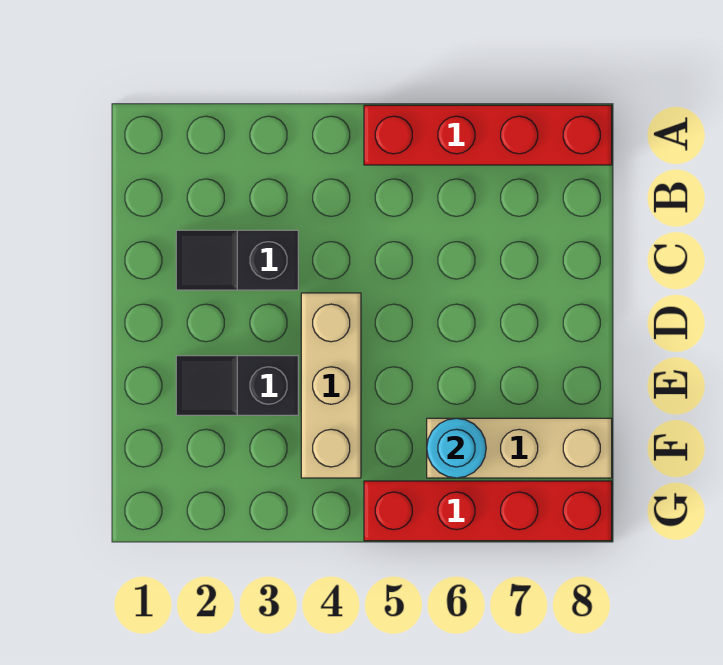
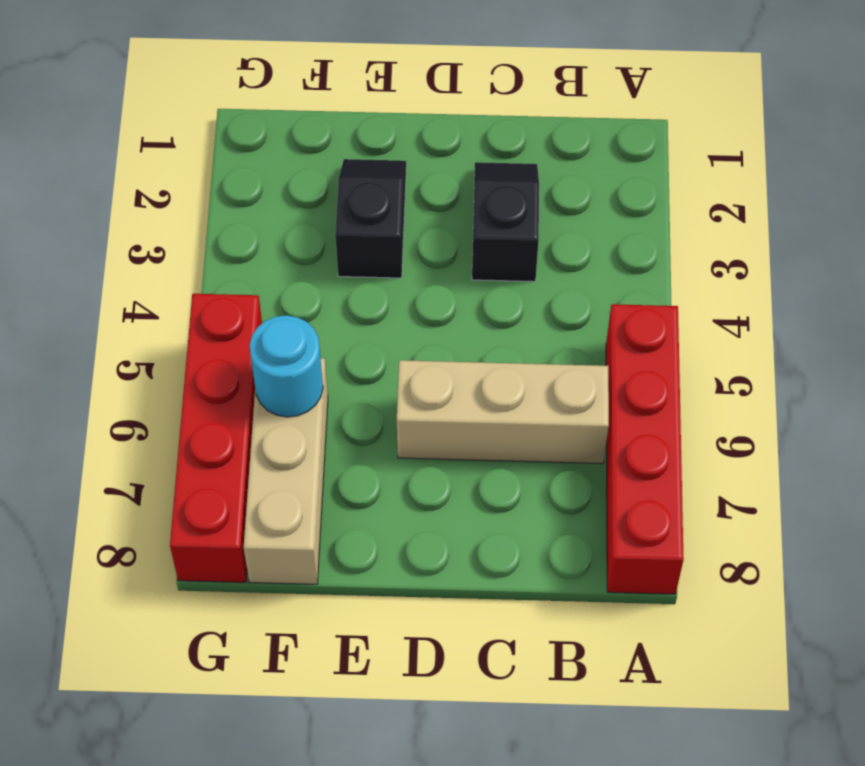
tan 1x3 brick [301,293,361,478] -> tan 1x3 brick moved to [397,360,609,464]

